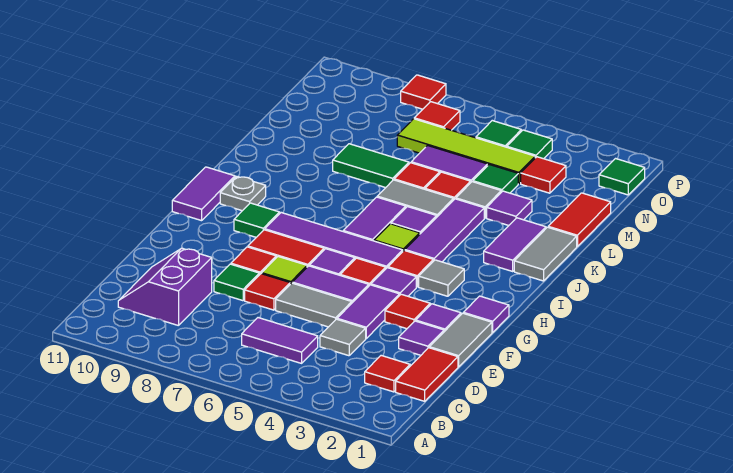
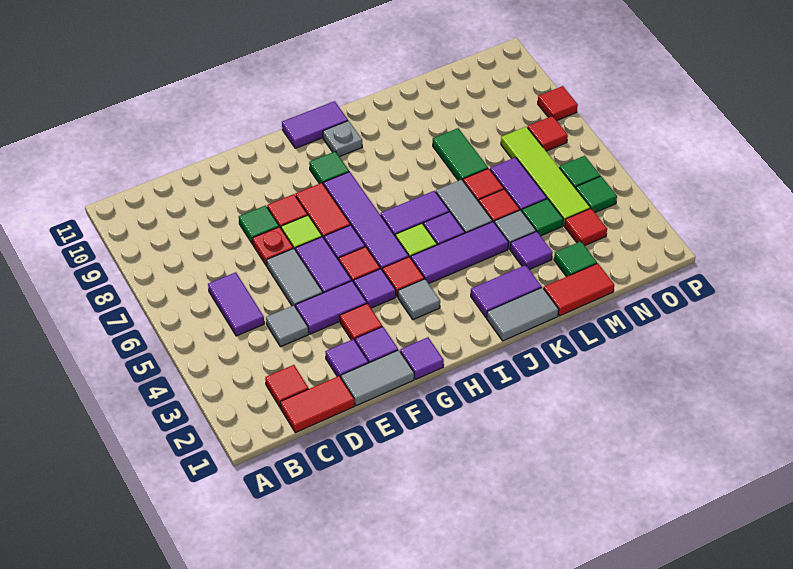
purple 2x2 slope [118,248,212,326] -> none
red 1x1 tile [245,274,290,310] -> red 1x1 plate [253,227,293,266]
green 1x1 tile [599,159,645,195] -> green 1x1 tile moved to [554,241,597,277]

